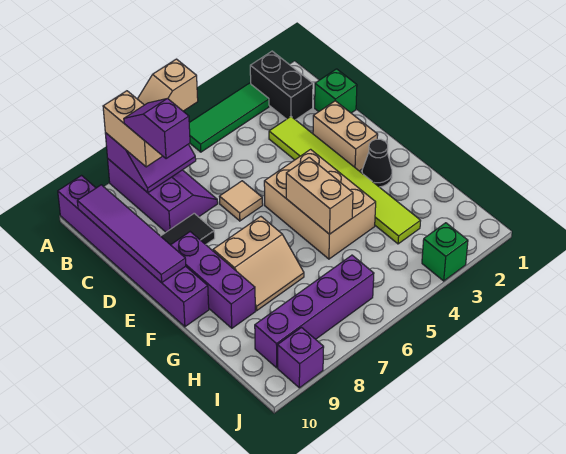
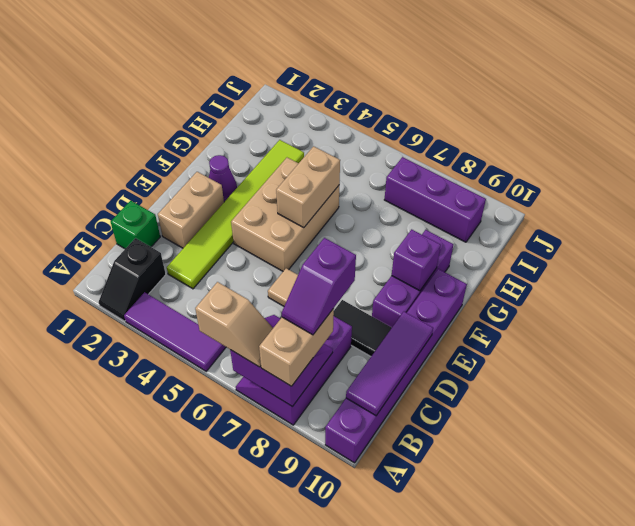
black 1x2 brick [250,51,313,120] -> black 1x2 slope [99,238,166,321]
green 1x3 tile [189,83,269,152] -> purple 1x3 tile [124,292,226,371]
purple 1x4 tile [77,185,186,283] -> purple 1x3 tile [346,312,433,416]
black 1x1 cone [362,139,392,187] -> purple 1x1 cone [209,155,237,202]
tan 2x2 slope [213,217,304,311] -> none
purple 1x4 brick [255,255,374,368] -> purple 1x3 brick [384,157,486,242]
green 1x1 brick [422,223,468,281] -> none
purple 1x1 brick [278,328,324,388] -> purple 1x1 brick moved to [392,229,441,291]

